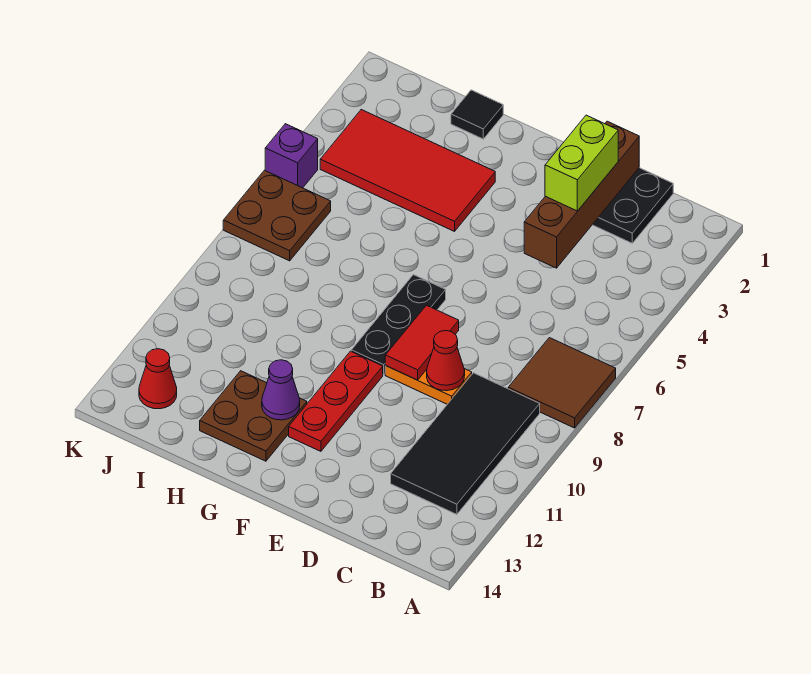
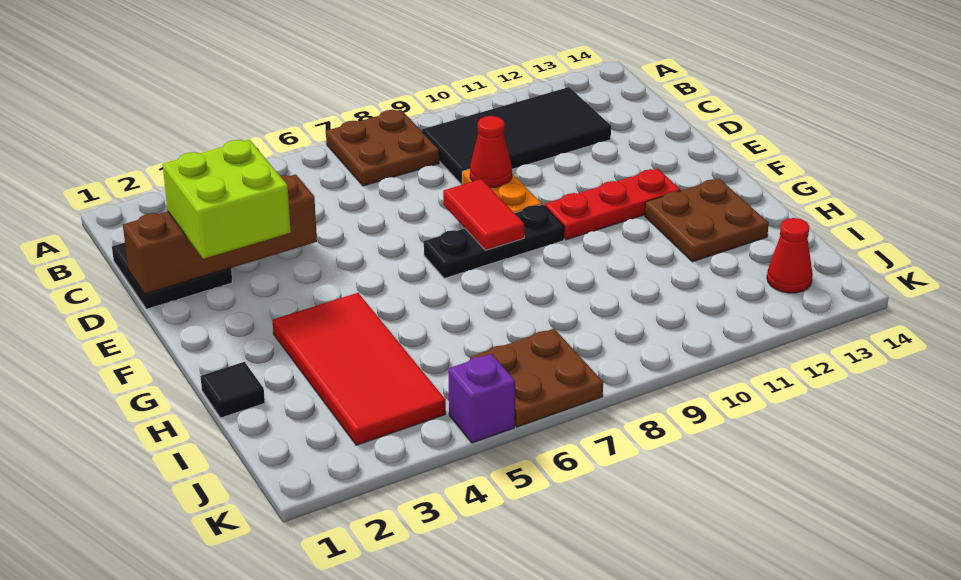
brown 2x2 tile [508,338,616,428] -> brown 2x2 plate [326,110,439,186]
lime 1x2 brick [545,115,618,211] -> lime 2x2 brick [163,139,291,259]
red 1x2 tile [385,305,459,380] -> red 1x2 tile turned to [443,179,524,250]
purple 1x1 cone [262,360,300,420] -> none

